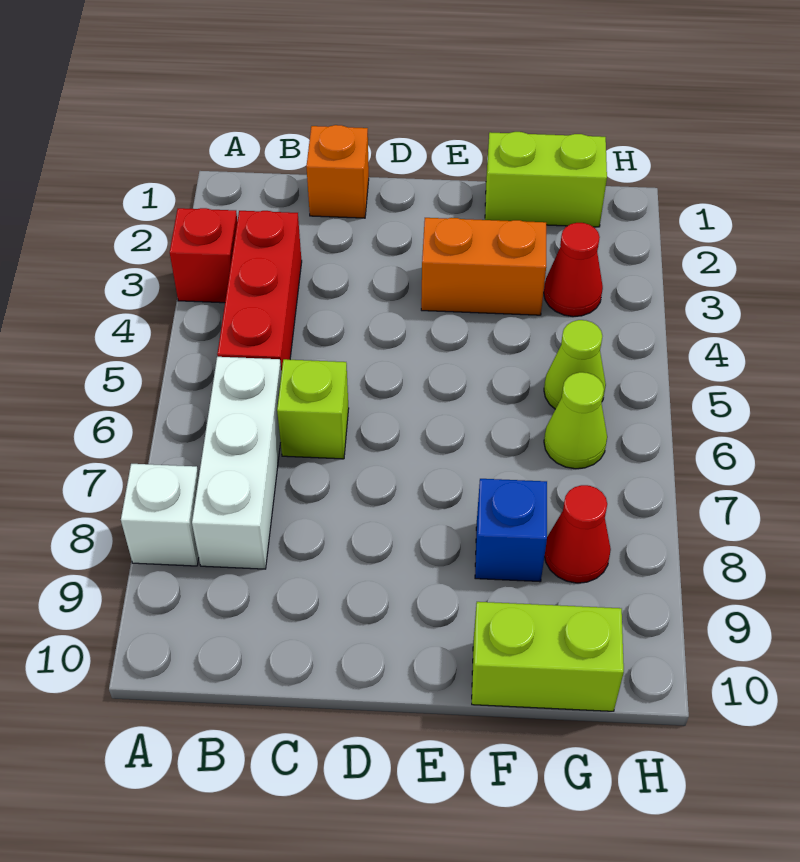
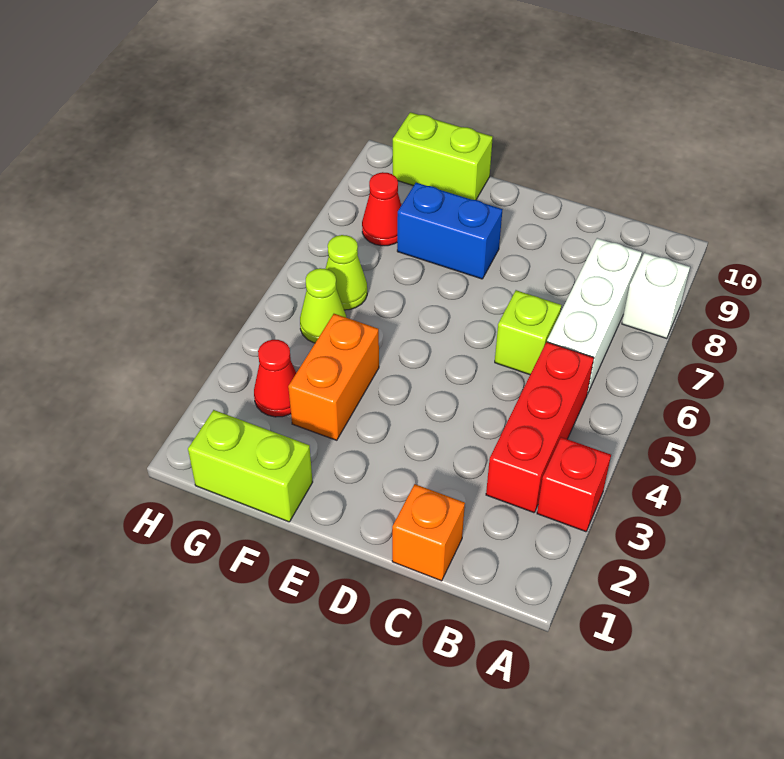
orange 1x2 brick [421,218,546,315] -> orange 1x2 brick turned to [288,314,379,440]
blue 1x1 brick [475,479,547,582] -> blue 1x2 brick [397,183,503,279]

